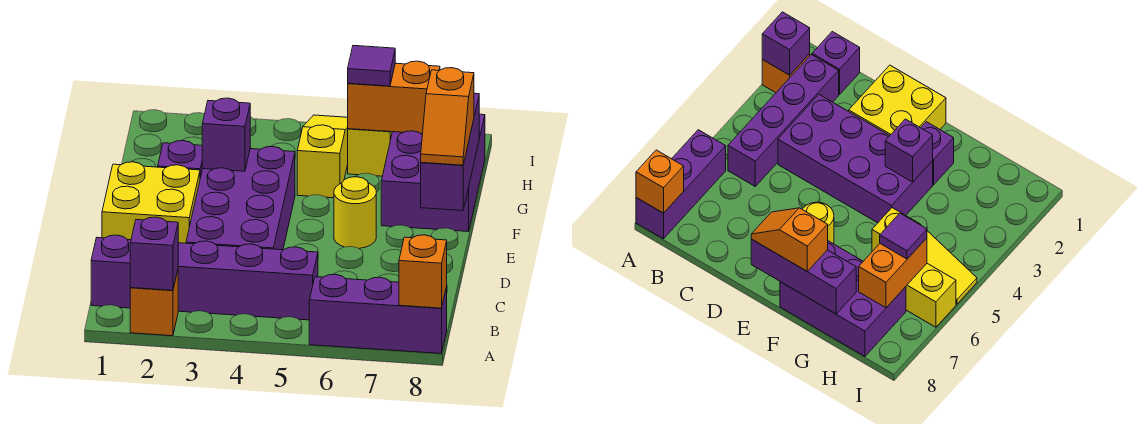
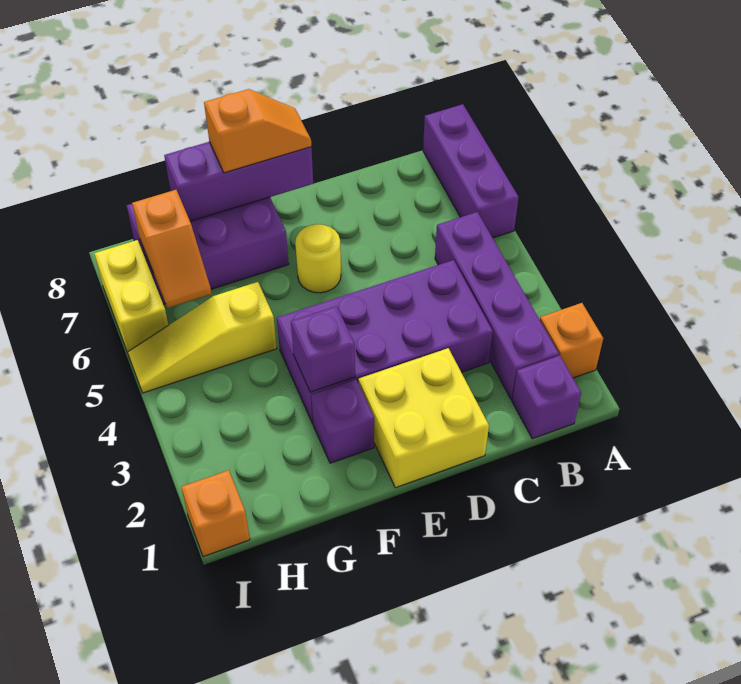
purple 1x1 brick [130,217,178,290] -> none
orange 1x1 brick [399,235,447,308] -> orange 1x1 brick moved to [181,470,250,557]
yellow 1x2 brick [348,129,392,176] -> yellow 1x2 brick turned to [94,240,168,352]
orange 1x2 brick [348,61,440,134] -> orange 1x2 slope [132,190,211,308]
purple 1x1 tile [348,45,395,86] -> none

